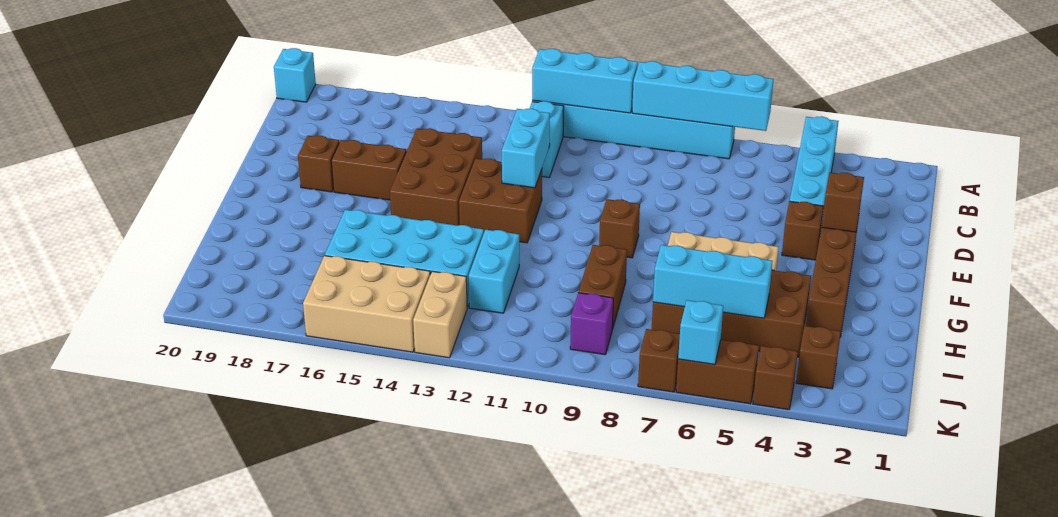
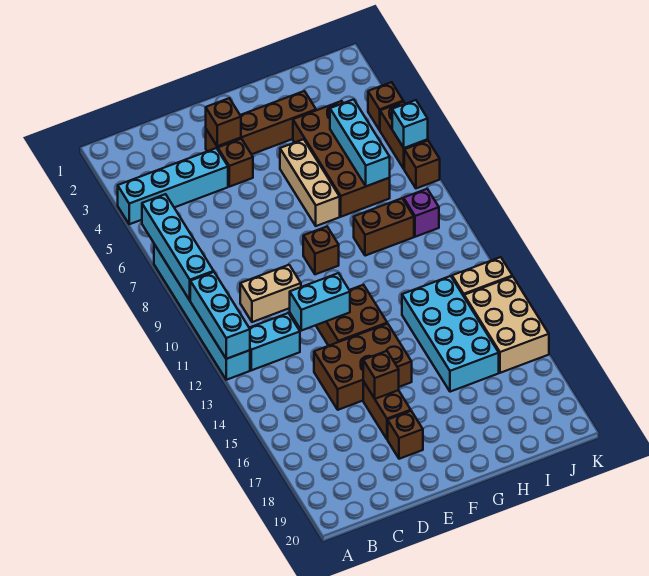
cyan 1x1 brick [274,48,316,102] -> none
none -> tan 1x2 brick [240,265,301,322]
cyan 1x2 brick [469,230,519,313] -> none
brown 1x1 brick [796,326,841,389] -> brown 1x1 brick moved to [363,351,399,399]

